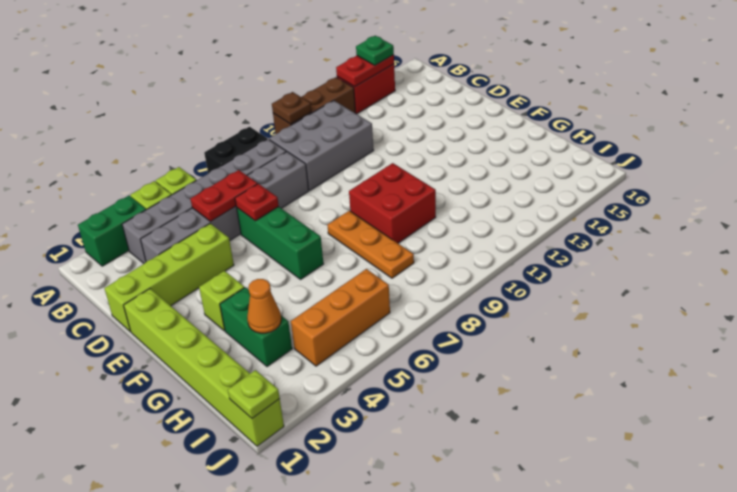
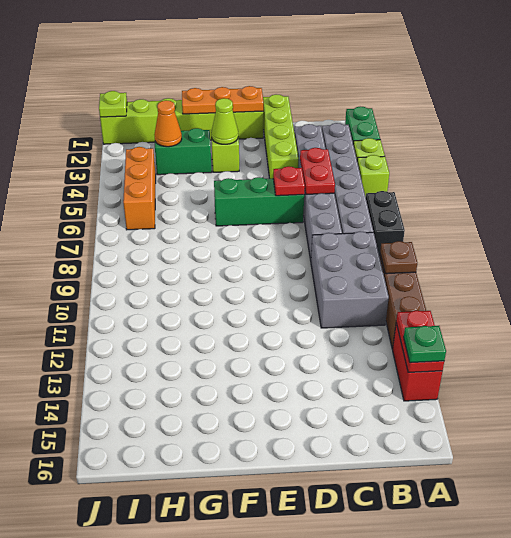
none -> lime 1x1 cone [211,98,238,144]
orange 1x3 plate [327,211,414,278] -> orange 1x3 plate moved to [182,86,263,114]
red 2x2 brick [349,163,436,243] -> none

